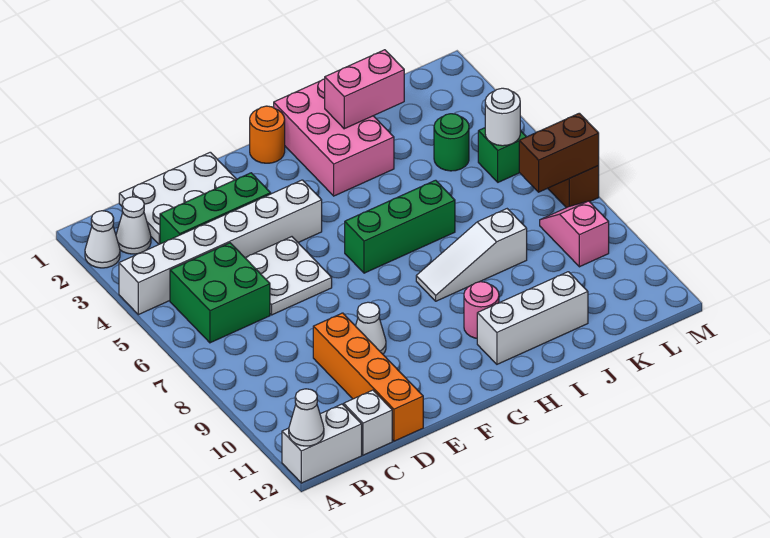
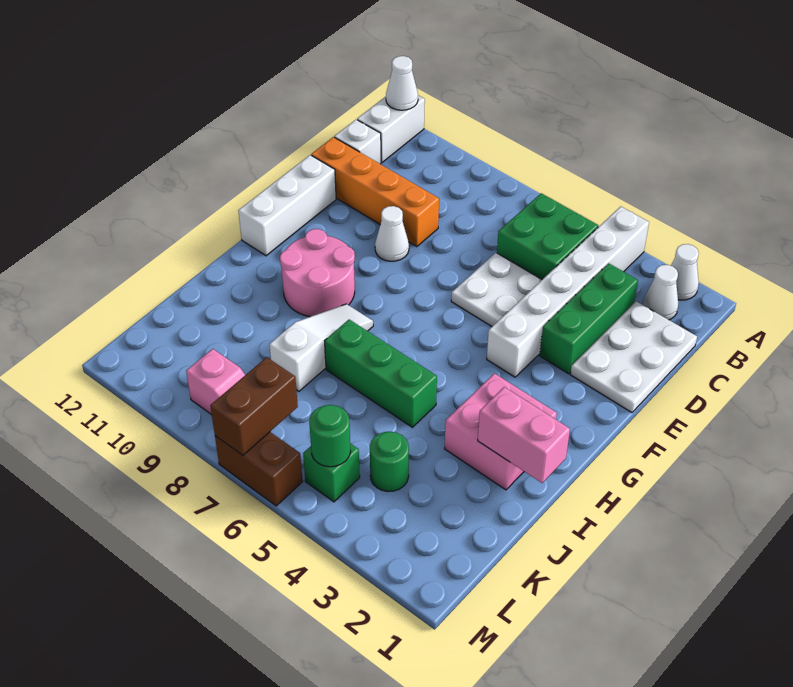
orange 1x1 round brick [250,106,285,163] -> none
green 1x3 brick [345,180,455,273] -> green 1x3 brick turned to [325,320,437,427]
pink 2x3 brick [274,79,394,196] -> pink 2x2 brick [445,373,557,490]
pink 1x1 round brick [464,282,499,338] -> pink 2x2 round brick [280,229,355,317]
white 1x3 brick [477,272,588,364] -> white 1x3 brick moved to [238,155,336,256]
pink 1x2 brick [325,50,404,129] -> pink 1x2 brick turned to [478,387,570,483]
white 1x1 round brick [485,88,520,146] -> green 1x1 round brick [309,405,351,467]

